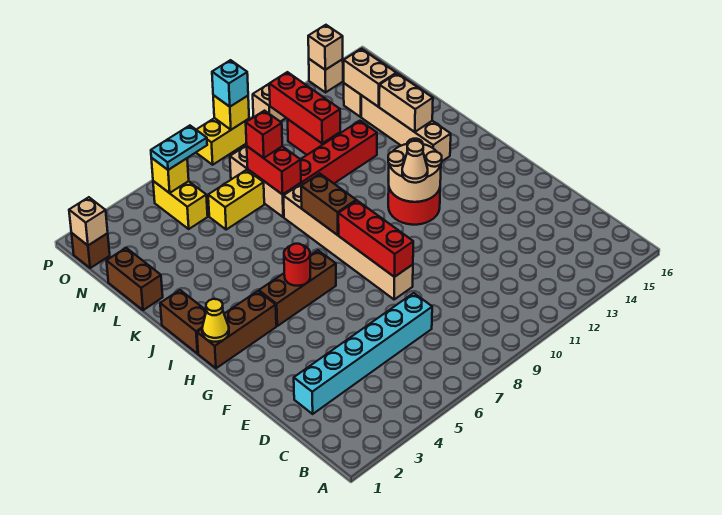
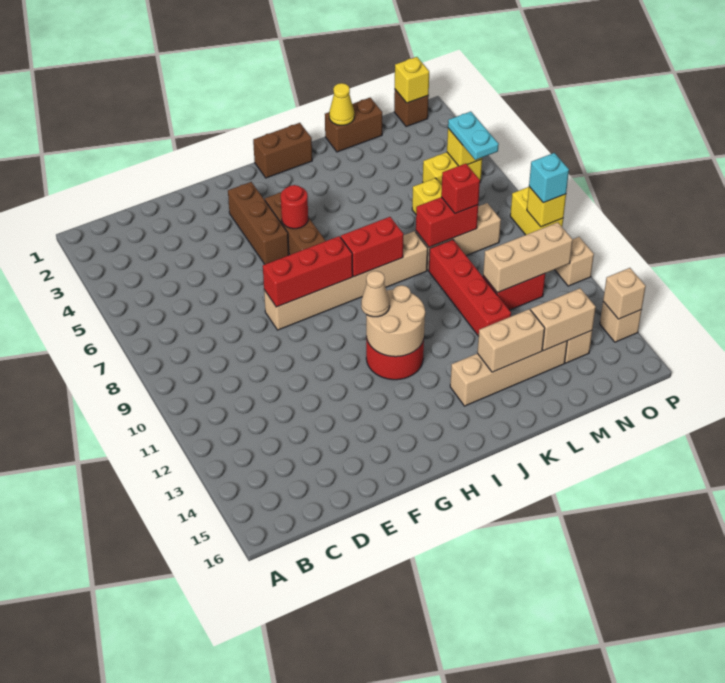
cyan 1x6 brick [294,293,432,414] -> none
brown 1x3 brick [197,291,276,368] -> brown 1x3 brick moved to [228,182,289,264]
yellow 1x1 cone [202,299,229,342] -> yellow 1x1 cone moved to [329,83,354,125]
brown 1x2 brick [301,174,356,235] -> red 1x2 brick [341,217,404,277]
red 1x3 brick [269,72,340,144] -> tan 1x3 brick [483,222,573,293]
tan 1x1 brick [69,197,108,245] -> yellow 1x1 brick [395,57,429,103]

